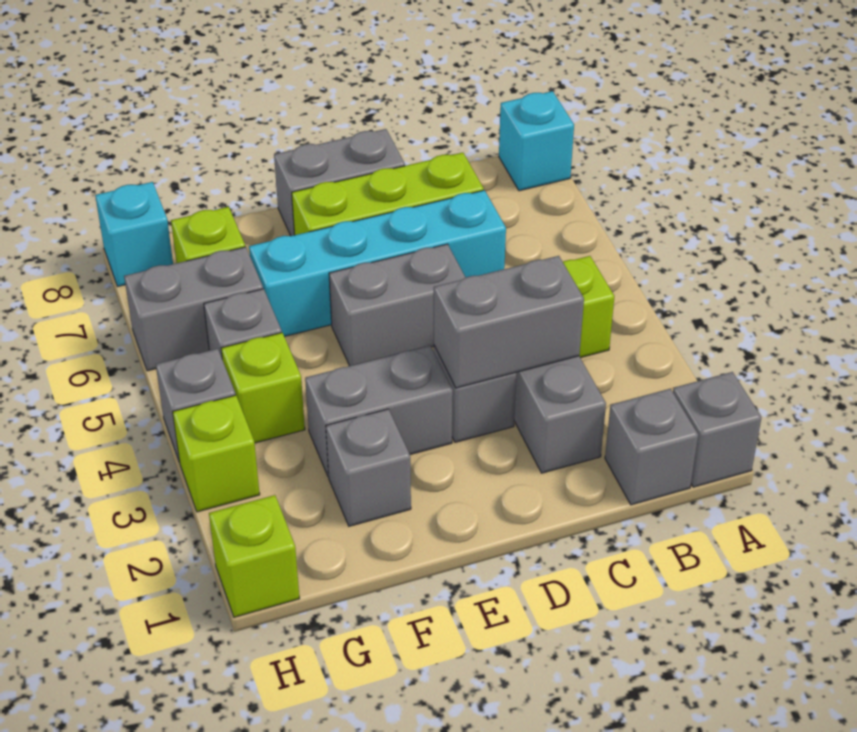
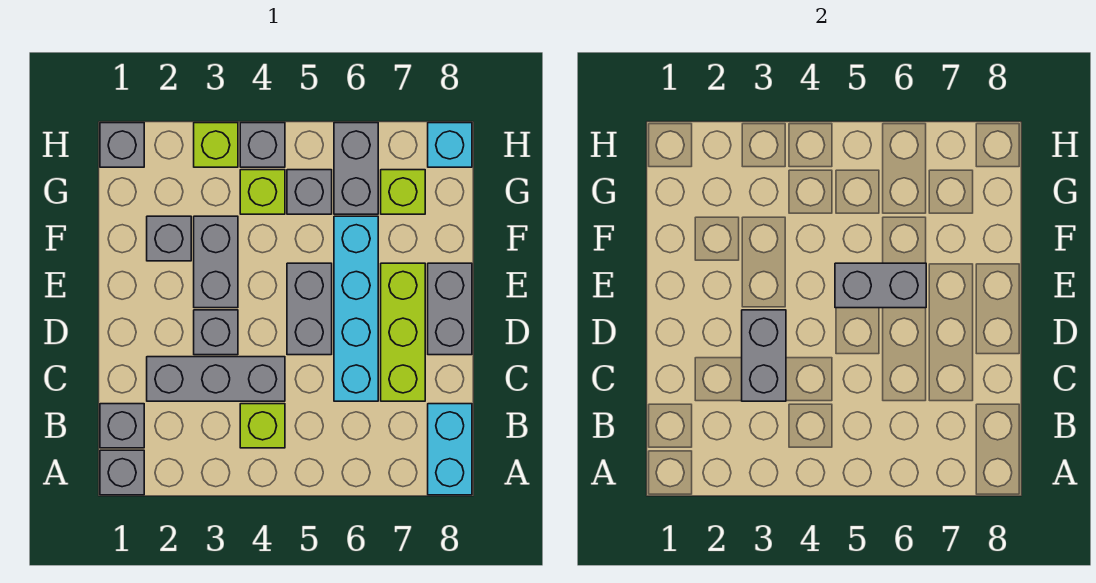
cyan 1x1 brick [499,91,574,191] -> cyan 1x2 brick [428,404,472,495]
none -> grey 1x2 brick [835,263,926,308]
lime 1x1 brick [209,495,300,617] -> grey 1x1 brick [100,123,144,167]

